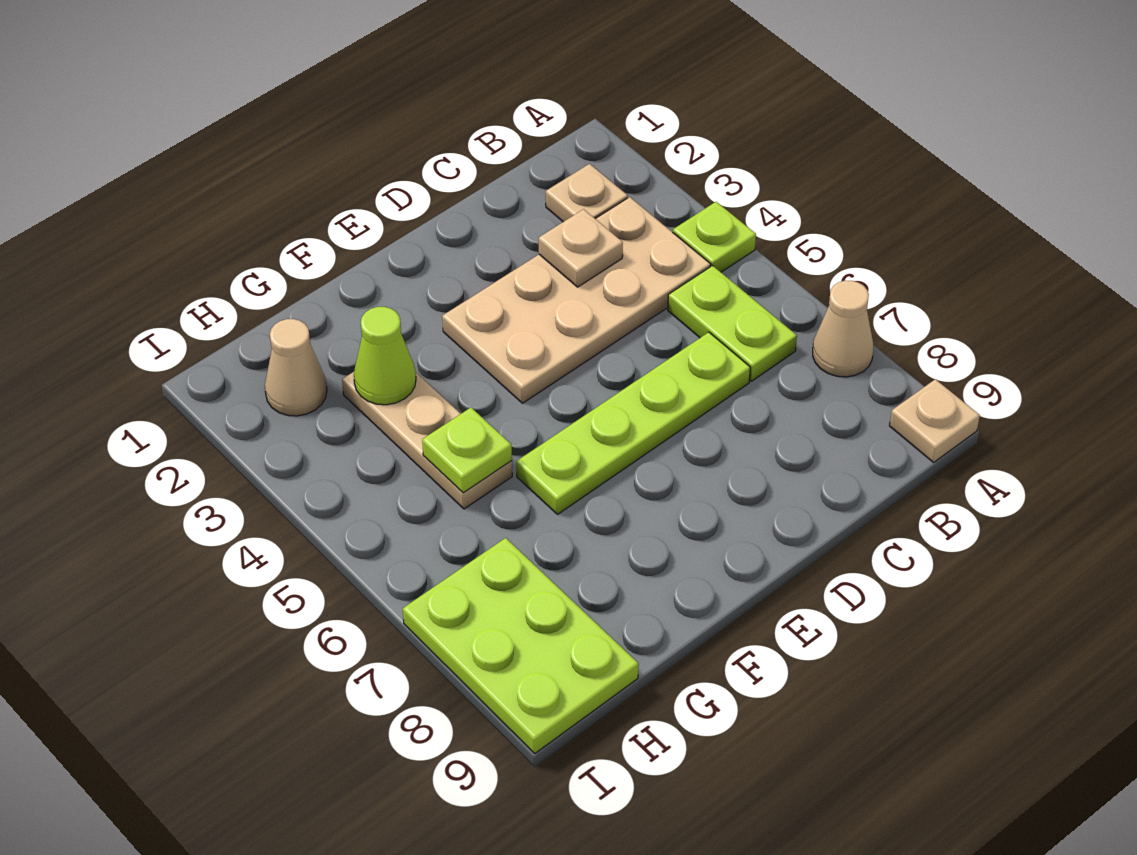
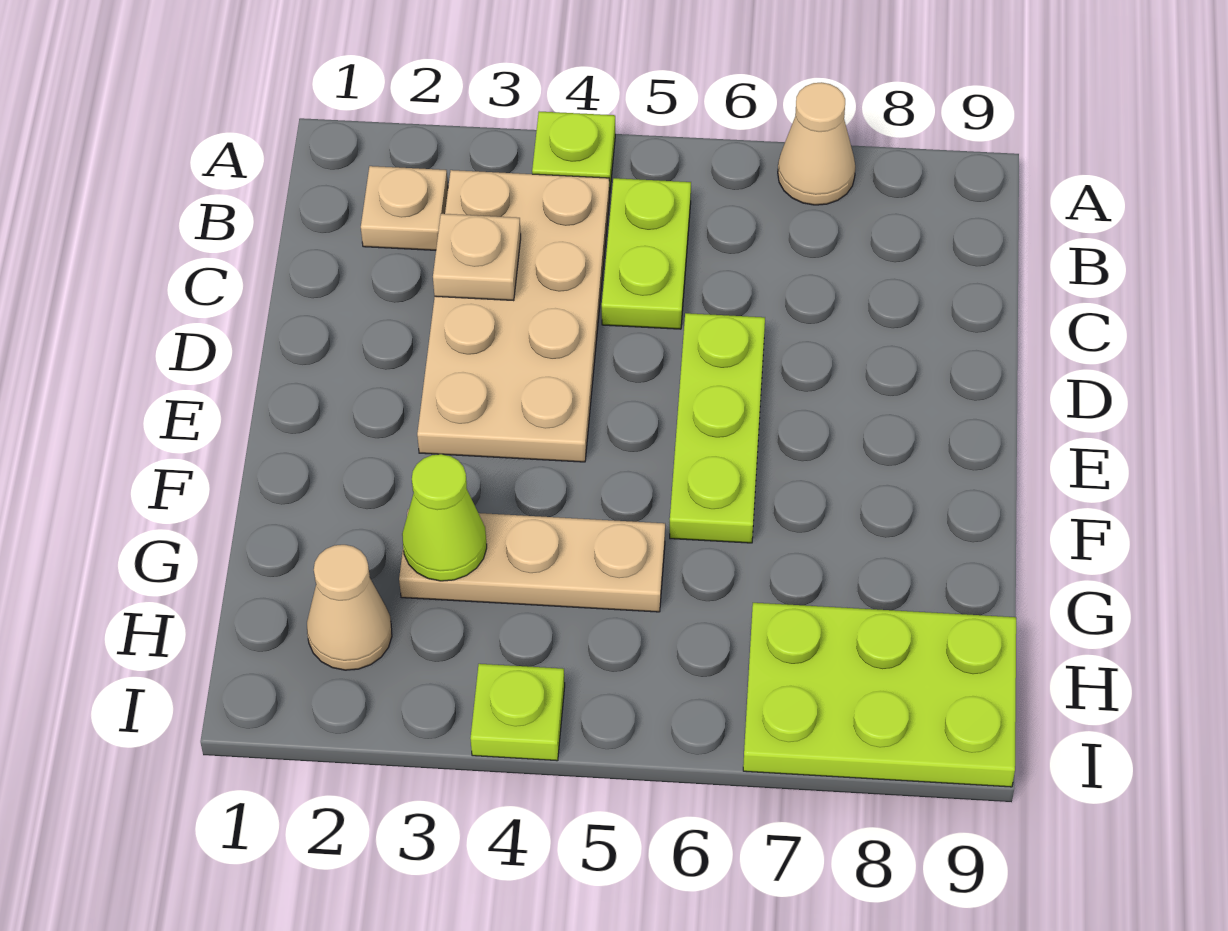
tan 1x1 plate [890,379,980,462] -> none
lime 1x2 plate [668,265,797,381] -> lime 1x2 plate turned to [602,178,691,329]
lime 1x4 plate [516,332,750,514] -> lime 1x3 plate [670,313,765,543]
lime 1x1 plate [422,408,512,493] -> lime 1x1 plate moved to [470,664,565,761]

